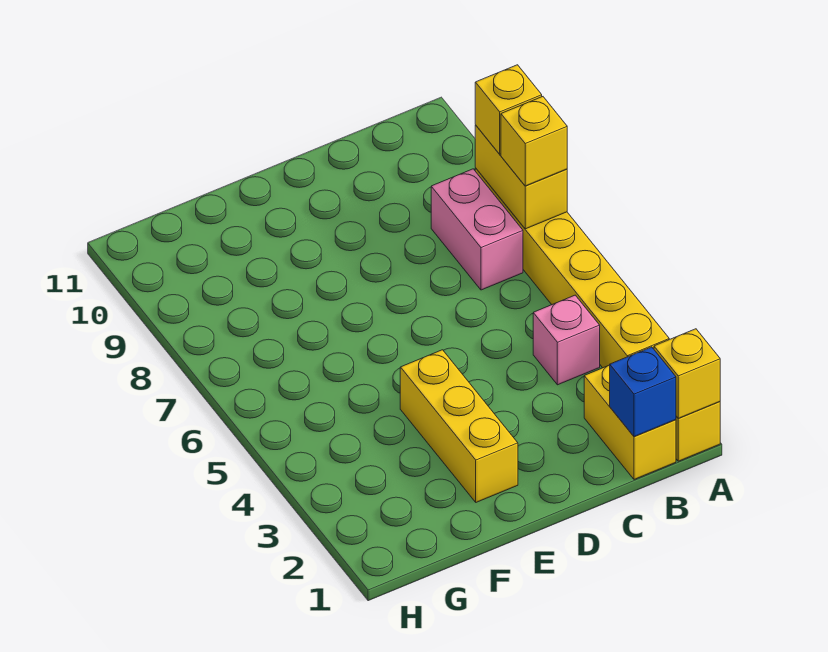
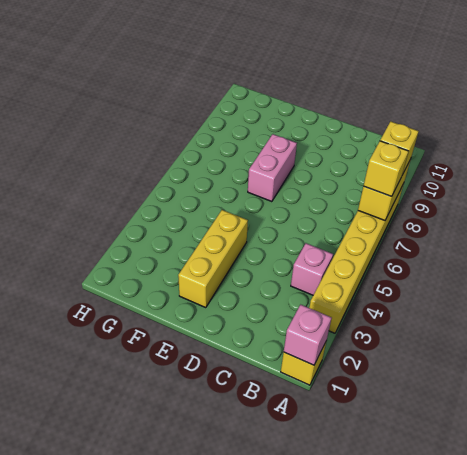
yellow 1x1 brick [654,329,720,418] -> pink 1x1 brick [284,305,331,365]
yellow 1x2 brick [584,365,676,479] -> none
blue 1x1 brick [610,347,676,437] -> none
pink 1x2 brick [431,169,523,290] -> pink 1x2 brick moved to [248,134,297,202]

